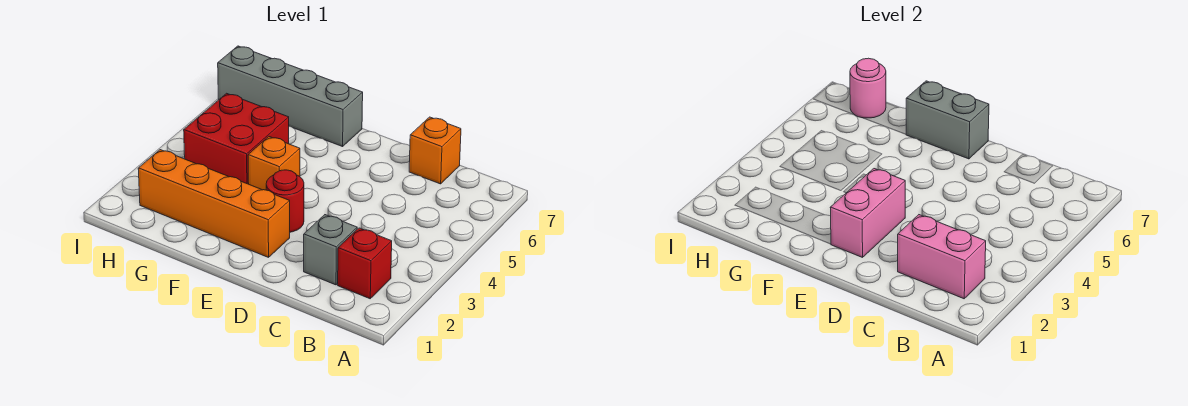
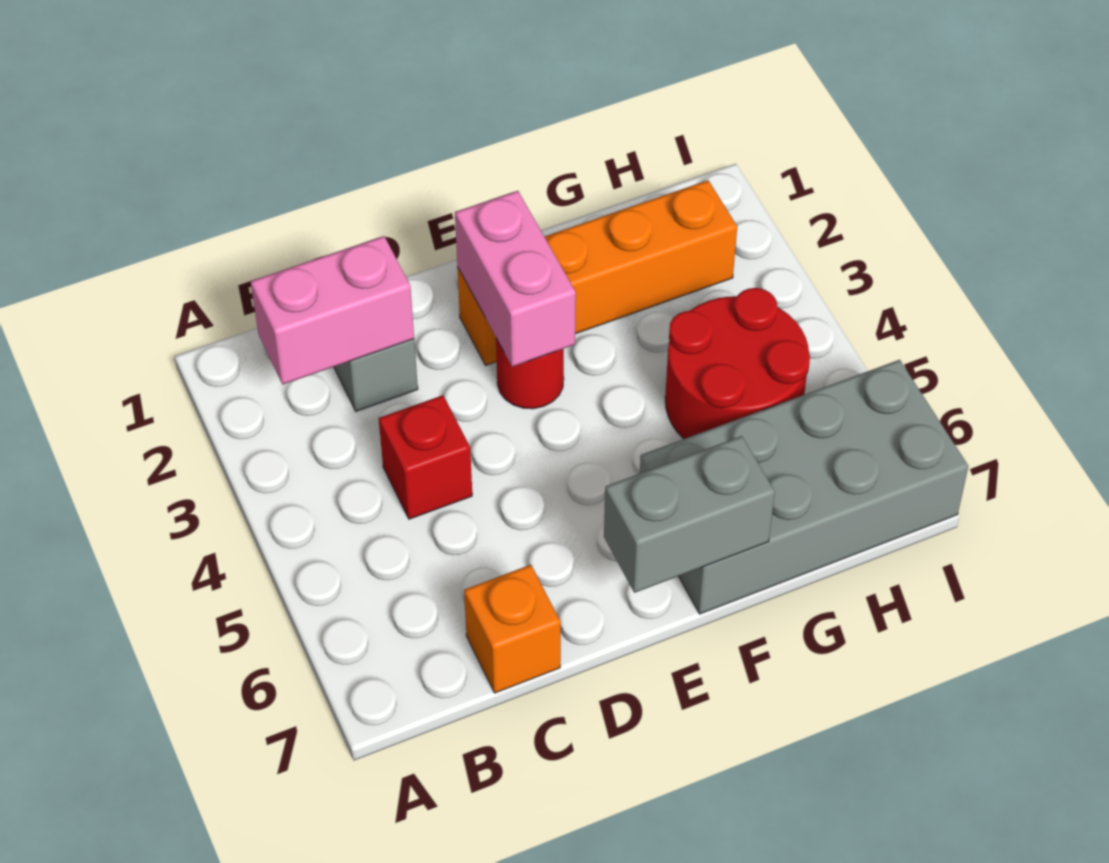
red 1x1 brick [338,228,392,299] -> red 1x1 brick moved to [379,395,472,519]
orange 1x1 brick [248,137,300,190] -> none
grey 1x4 brick [218,46,363,147] -> grey 2x4 brick [640,360,968,614]
red 2x2 brick [184,93,289,184] -> red 2x2 round brick [665,288,810,439]
pink 1x1 round brick [850,58,886,118] -> none

